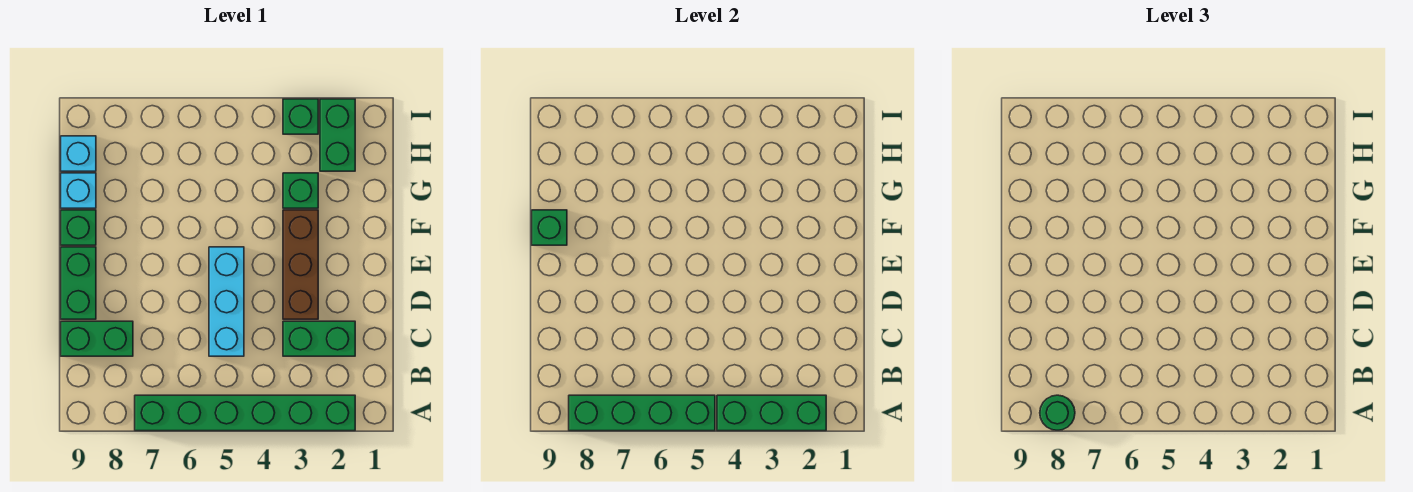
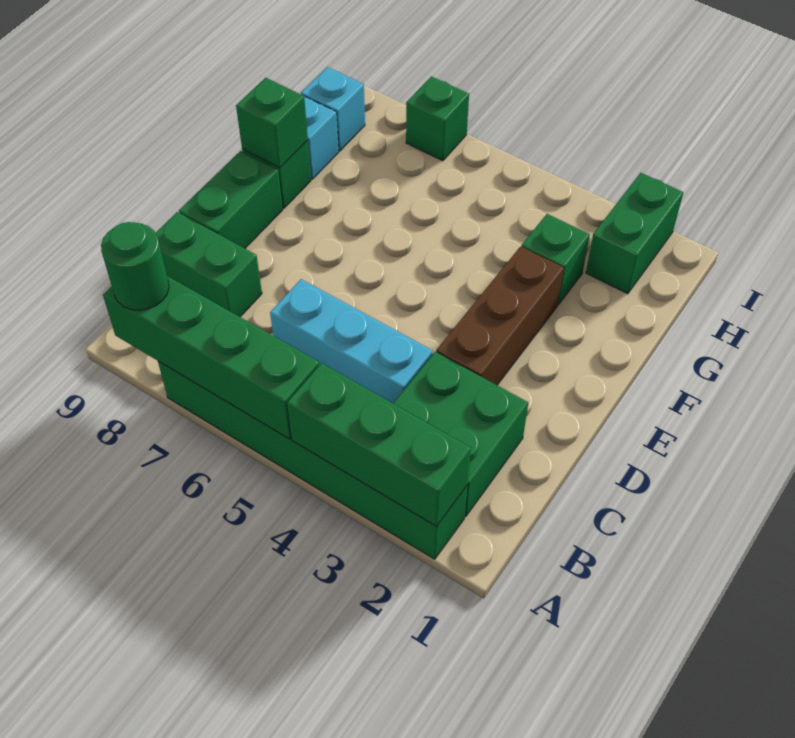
green 1x2 brick [283,321,355,356] -> green 2x2 brick [393,352,528,516]
cyan 1x3 brick [209,247,244,356] -> cyan 1x3 brick turned to [270,279,433,403]
green 1x1 brick [283,99,318,134] -> green 1x1 brick moved to [406,76,469,161]

